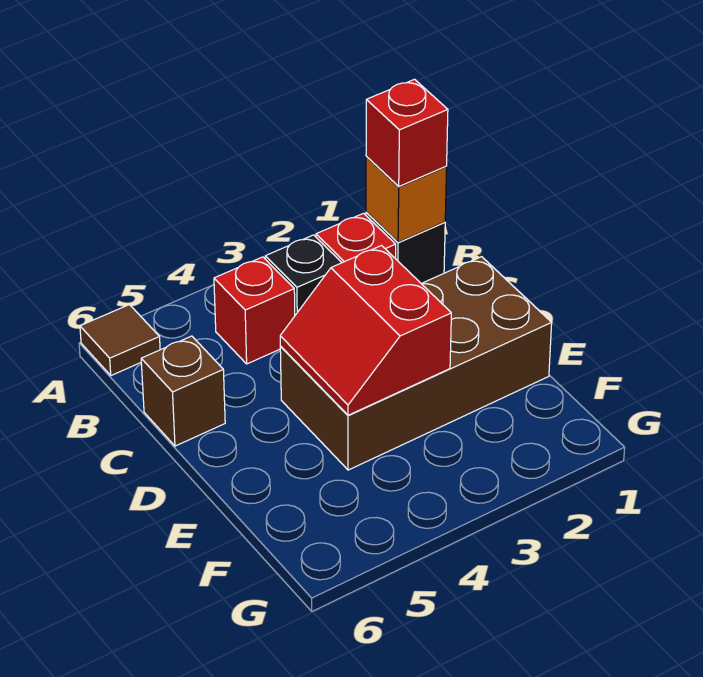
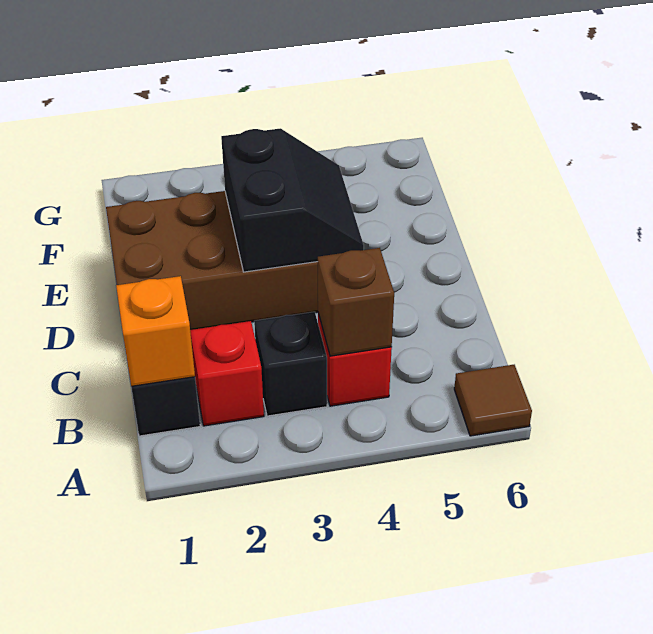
red 1x1 brick [366,79,448,187] -> none
brown 1x1 brick [141,336,225,446] -> brown 1x1 brick moved to [318,248,394,356]
red 2x2 slope [280,246,451,415] -> black 2x2 slope [221,128,364,272]

